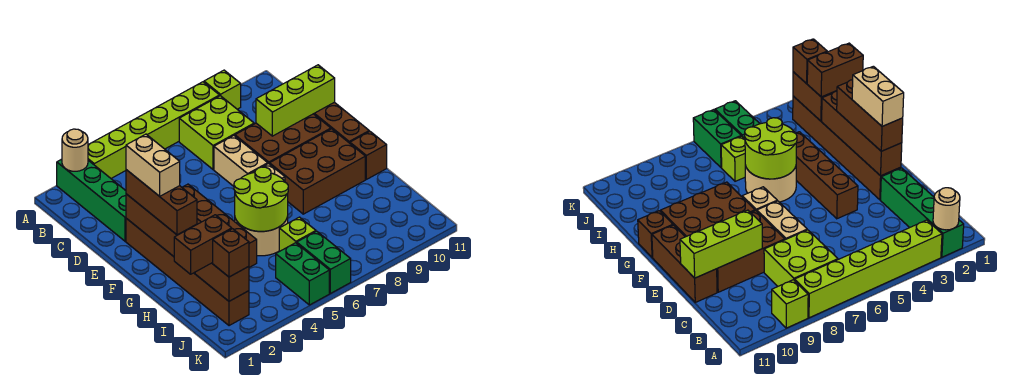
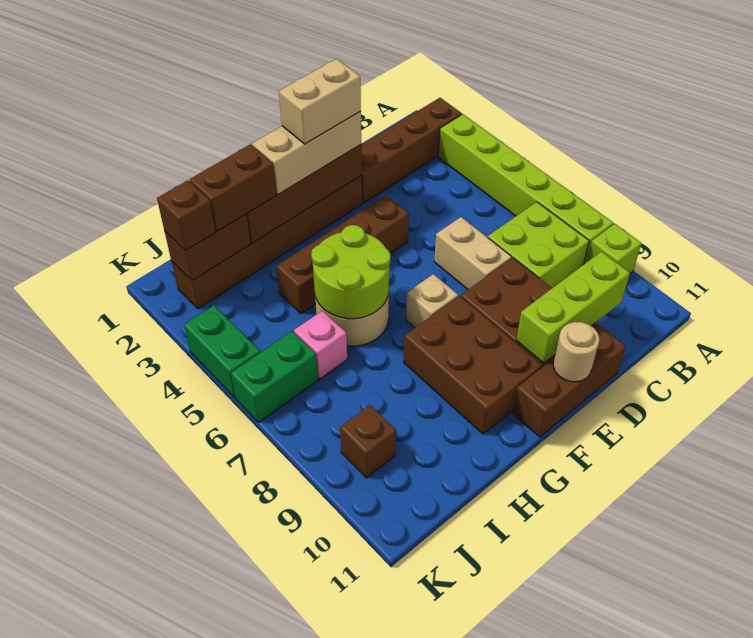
green 1x4 brick [57,159,126,241] -> brown 1x4 brick [361,98,462,203]
tan 1x1 round brick [62,129,88,171] -> tan 1x1 round brick moved to [553,322,599,382]
tan 1x2 brick [214,136,268,186] -> tan 1x2 brick turned to [434,217,512,289]
lime 1x3 brick [256,65,335,136] -> lime 1x3 brick turned to [516,251,630,363]
brown 1x3 brick [126,170,197,235] -> tan 1x3 brick [252,111,361,194]
brown 1x1 brick [350,131,387,179] -> brown 1x1 brick moved to [340,405,396,478]
brown 1x2 brick [174,215,232,274] -> brown 1x2 brick turned to [190,144,276,231]
lime 1x1 brick [279,217,316,251] -> pink 1x1 brick [294,311,347,379]
green 1x2 brick [276,243,329,305] -> green 1x2 brick turned to [184,306,260,398]

